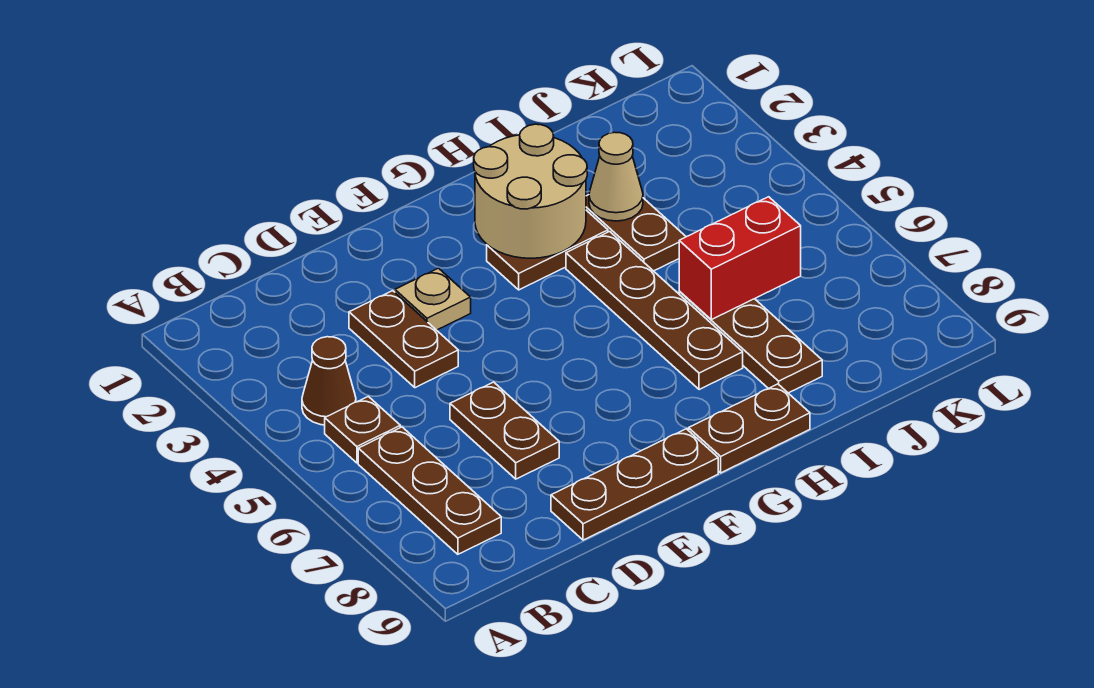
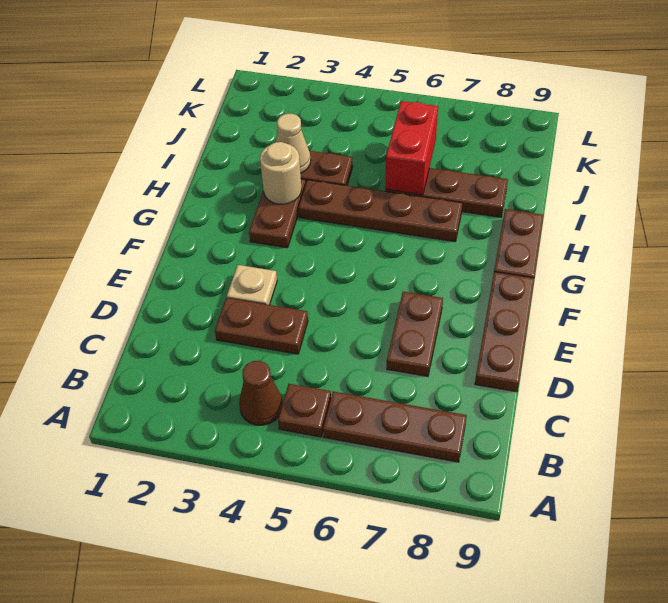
brown 1x2 plate [450,382,559,479] -> brown 1x2 plate turned to [387,292,443,376]
tan 2x2 round brick [474,124,587,258] -> tan 1x1 round brick [260,142,301,204]

